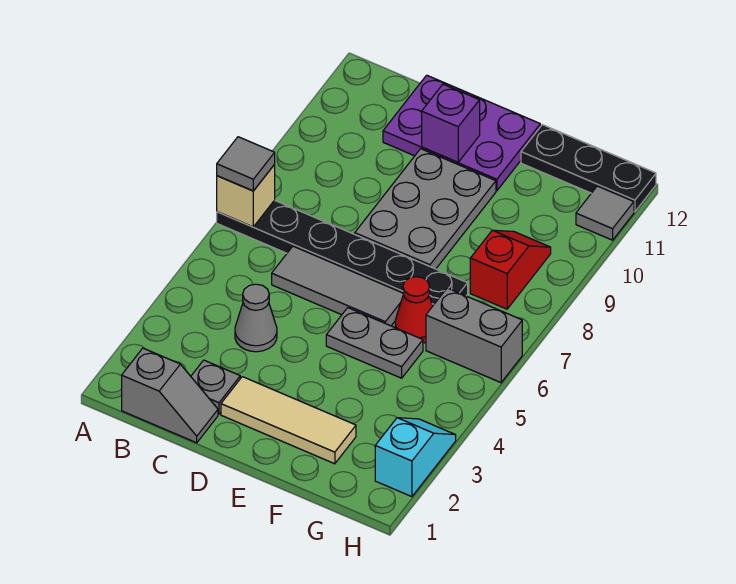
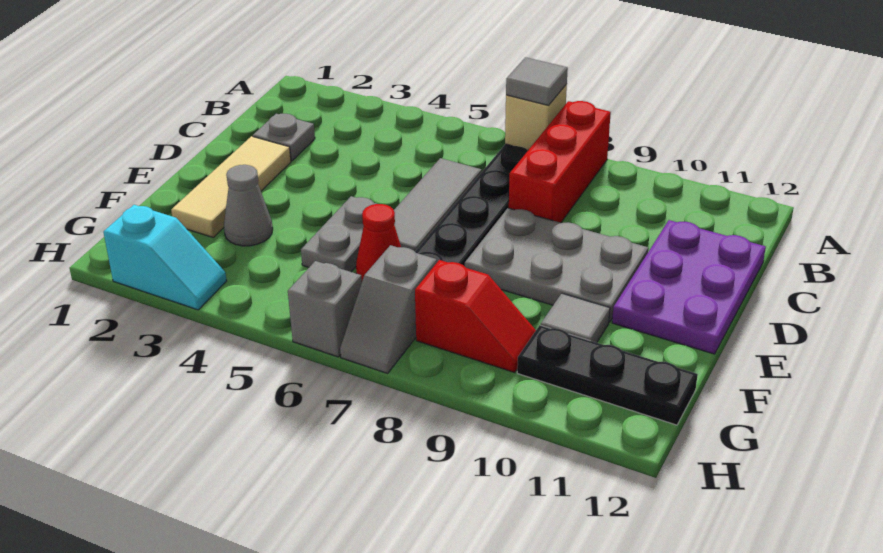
none -> red 1x3 brick [509,101,611,223]
grey 1x2 slope [122,348,218,443] -> grey 1x2 slope moved to [340,245,437,373]
grey 1x1 cone [235,284,277,352] -> grey 1x1 cone moved to [224,165,273,246]
purple 1x1 brick [422,84,480,162] -> none
black 1x3 plate [521,125,656,212] -> black 1x3 plate turned to [517,325,698,425]
grey 1x2 brick [426,288,522,383] -> grey 1x1 brick [288,261,362,357]
grey 1x1 tile [576,186,634,240] -> grey 1x1 tile moved to [541,293,610,343]

